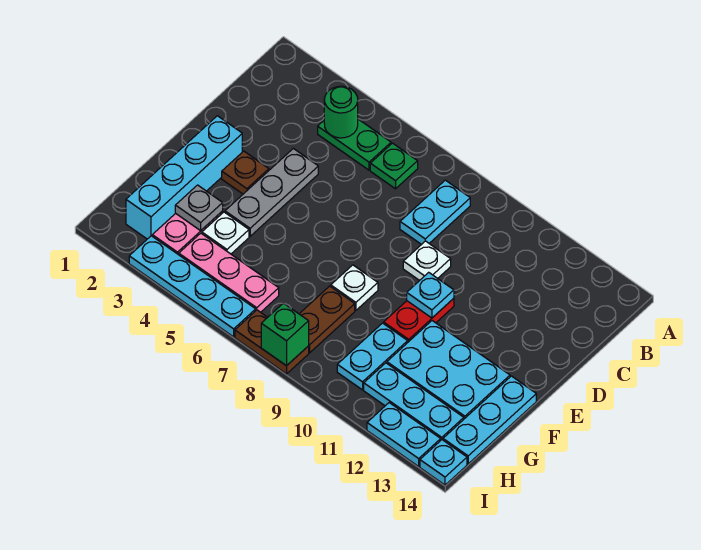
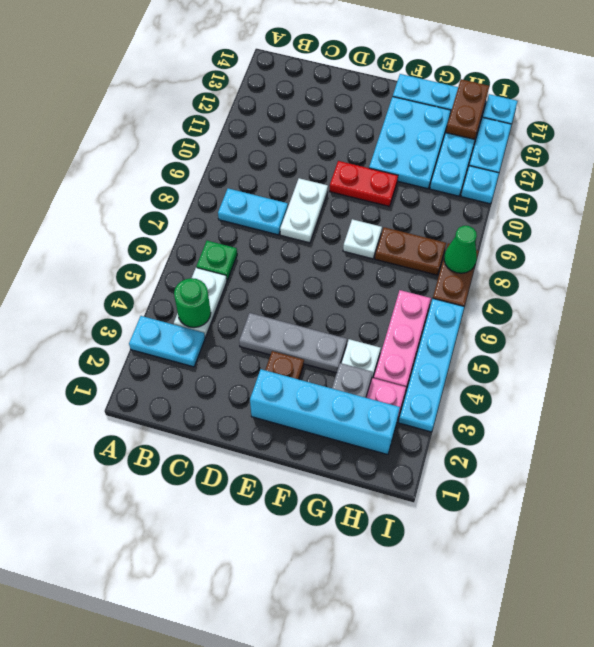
green 1x2 plate [318,119,391,170] -> white 1x2 plate [174,268,227,337]
white 1x1 plate [403,241,451,281] -> white 1x2 plate [280,178,328,243]
cyan 1x1 plate [407,272,454,318] -> cyan 1x1 plate moved to [461,166,499,204]
cyan 1x2 plate [337,323,408,390] -> cyan 1x2 plate moved to [129,316,205,367]
none -> brown 1x2 plate [446,79,489,139]
green 1x1 brick [261,303,309,366] -> green 1x1 cone [444,226,477,273]

